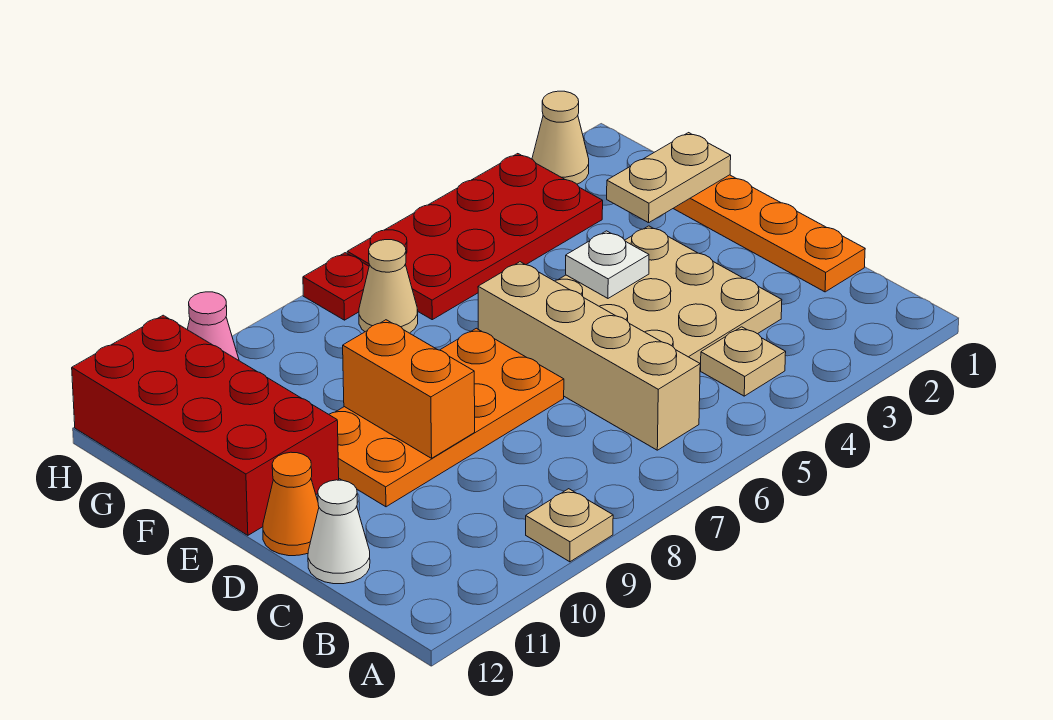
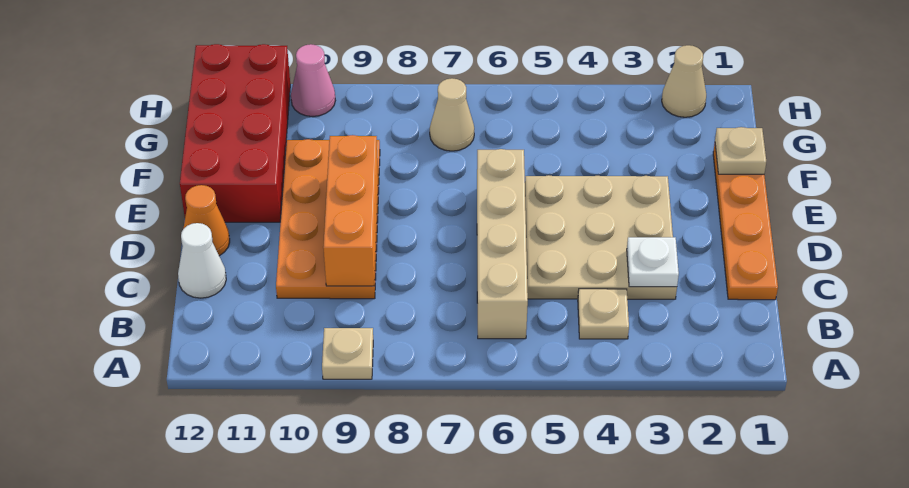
orange 2x4 plate [329,328,564,507] -> orange 2x4 plate turned to [276,139,380,299]
orange 1x2 brick [343,320,475,458] -> orange 1x3 brick [323,135,378,286]
white 1x1 plate [566,231,649,298] -> white 1x1 plate moved to [627,237,679,287]
tan 1x2 plate [607,133,731,223] -> tan 1x1 plate [715,127,766,174]
red 2x4 plate [347,154,603,320] -> none
red 1x1 plate [303,253,369,320] -> none

